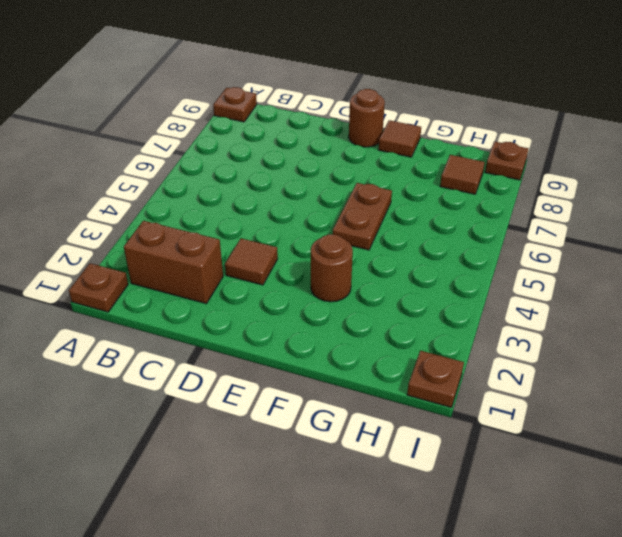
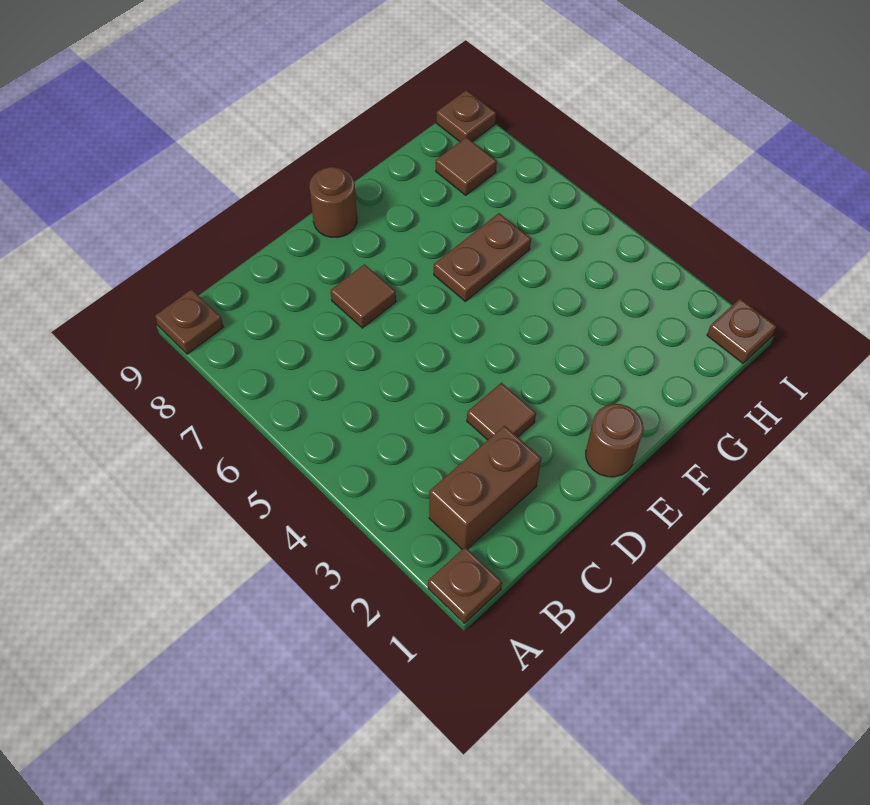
brown 1x1 round brick [311,234,353,302] -> brown 1x1 round brick moved to [586,404,643,477]
brown 1x2 plate [333,183,392,250] -> brown 1x2 plate turned to [434,213,531,301]
brown 1x1 tile [378,120,421,157] -> brown 1x1 tile moved to [330,264,396,328]

